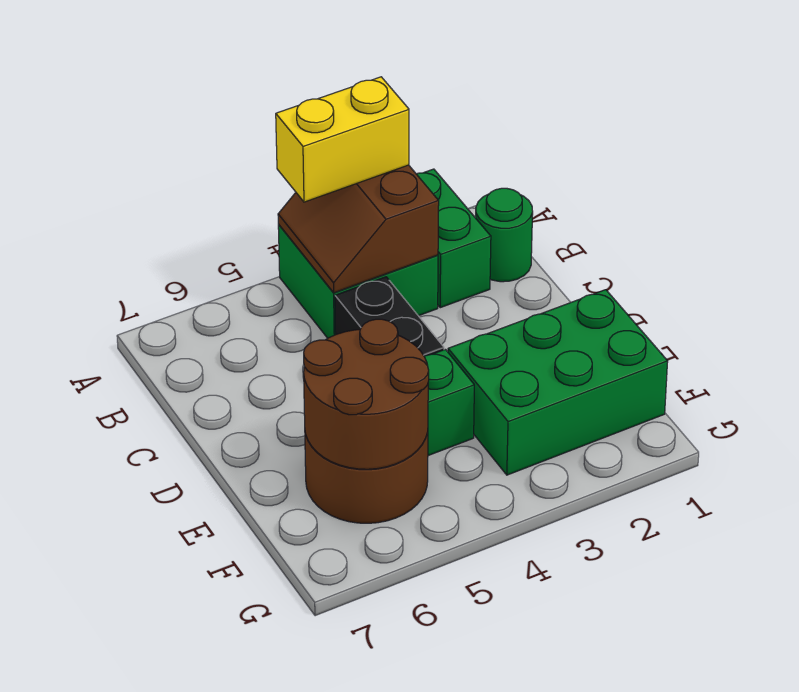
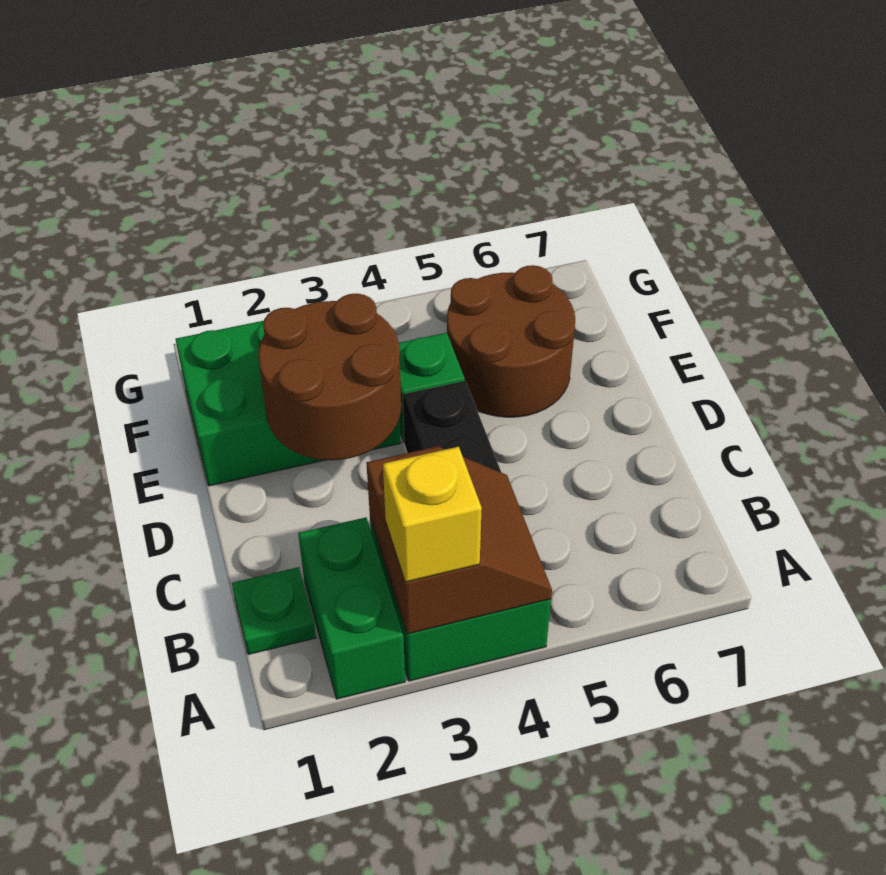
yellow 1x2 brick [276,77,409,202] -> yellow 1x1 brick [383,447,482,582]
green 1x1 round brick [476,188,533,282] -> green 1x1 plate [232,567,316,655]
brown 2x2 round brick [304,319,429,469] -> brown 2x2 round brick moved to [258,294,401,460]

